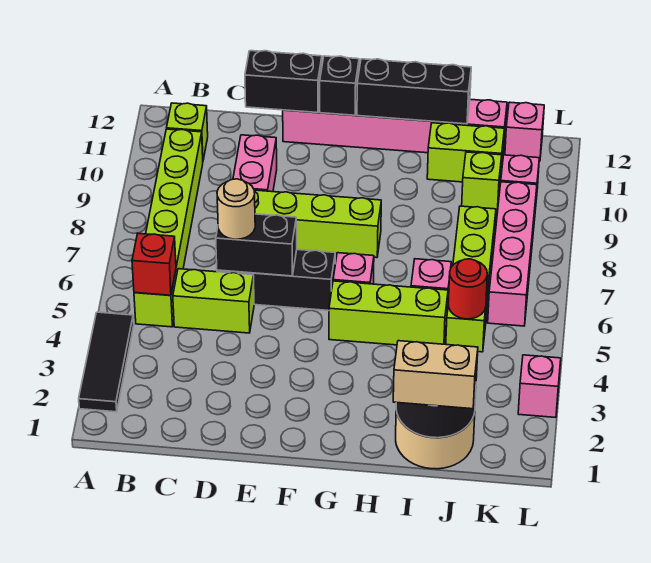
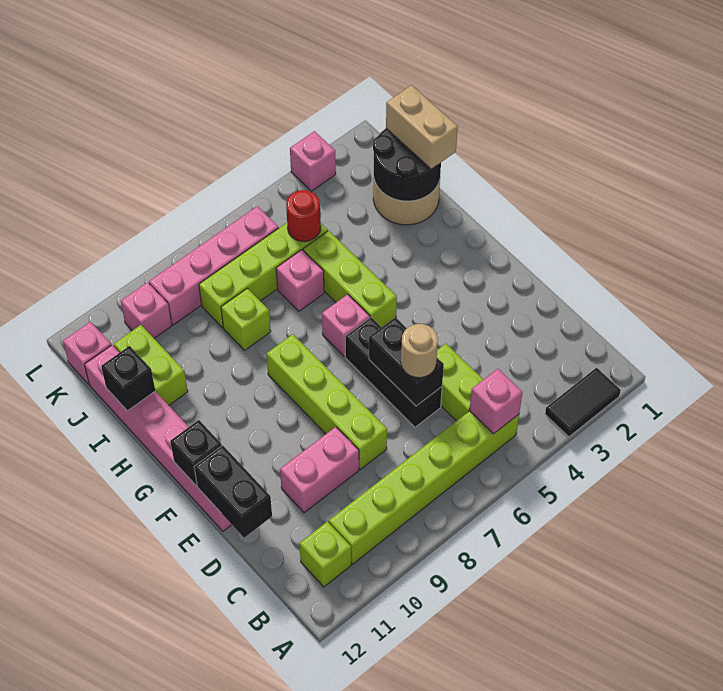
black 1x3 tile [79,312,134,412] -> black 1x2 tile [545,368,621,437]
red 1x1 brick [132,233,176,295] -> pink 1x1 brick [470,369,522,434]
black 1x3 brick [357,59,471,124] -> black 1x1 brick [101,346,155,411]
lime 1x1 brick [462,152,502,212] -> lime 1x1 brick moved to [221,288,271,350]

